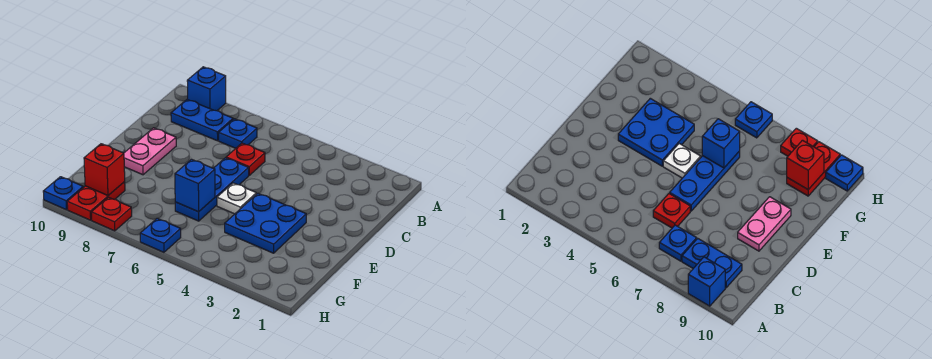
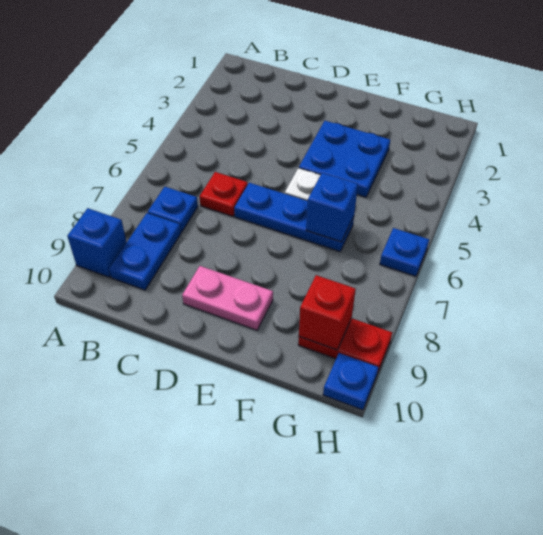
red 1x1 plate [91,197,132,231] -> none

